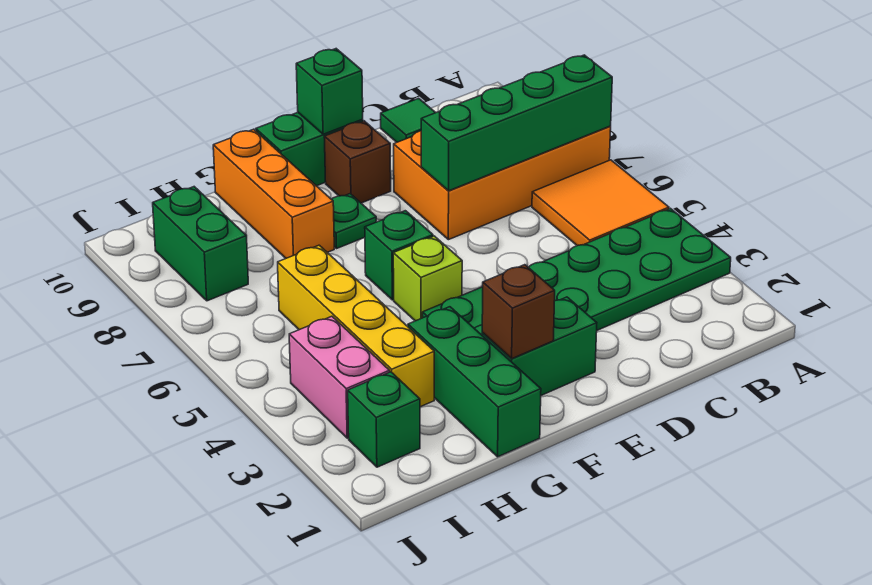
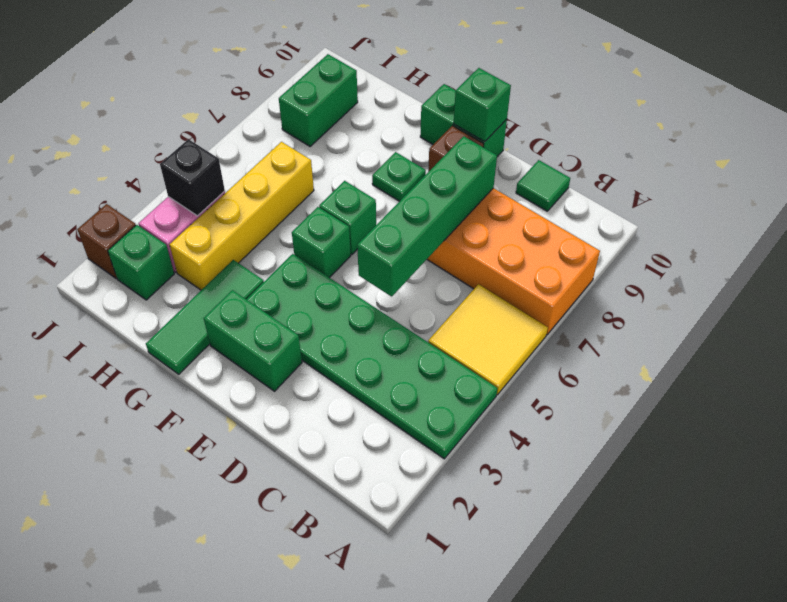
orange 2x2 tile [532,160,669,246] -> yellow 2x2 tile [428,284,548,395]
green 1x4 brick [421,55,612,191] -> green 1x4 brick turned to [357,136,497,296]
brown 1x1 brick [482,265,555,359] -> brown 1x1 brick moved to [77,204,136,279]
lime 1x1 brick [393,236,462,321] -> green 1x1 brick [292,207,351,278]
green 1x3 brick [408,307,541,457] -> green 1x3 tile [146,260,264,374]
orange 1x3 brick [213,129,334,258] -> none
none -> black 1x1 brick [160,139,225,216]

